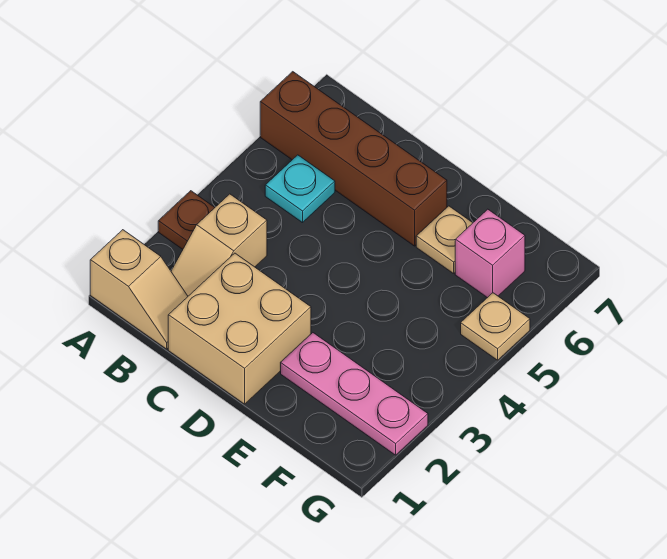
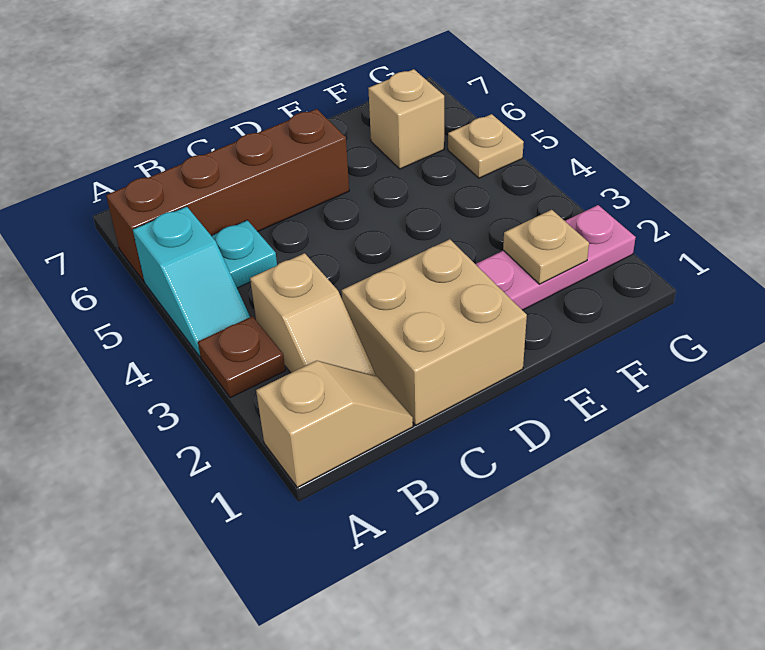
none -> cyan 1x2 slope [133,207,250,356]
tan 1x1 plate [416,206,473,274] -> tan 1x1 plate moved to [503,210,589,284]
pink 1x1 brick [455,209,525,298] -> tan 1x1 brick [368,69,444,169]

